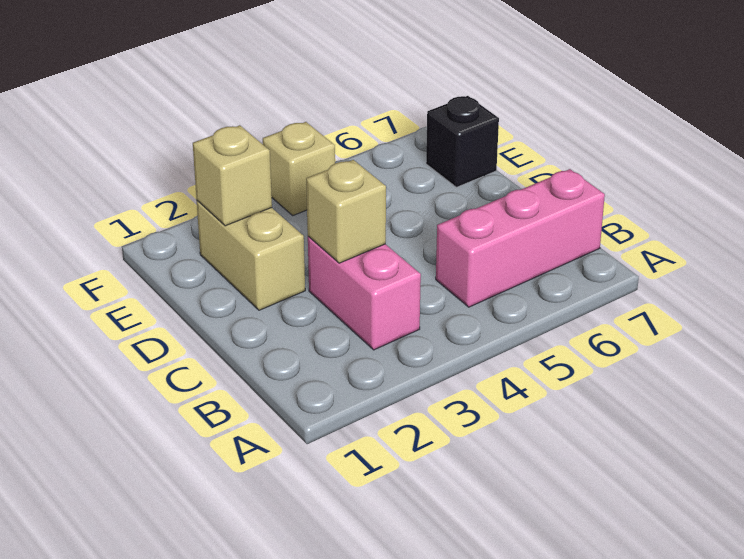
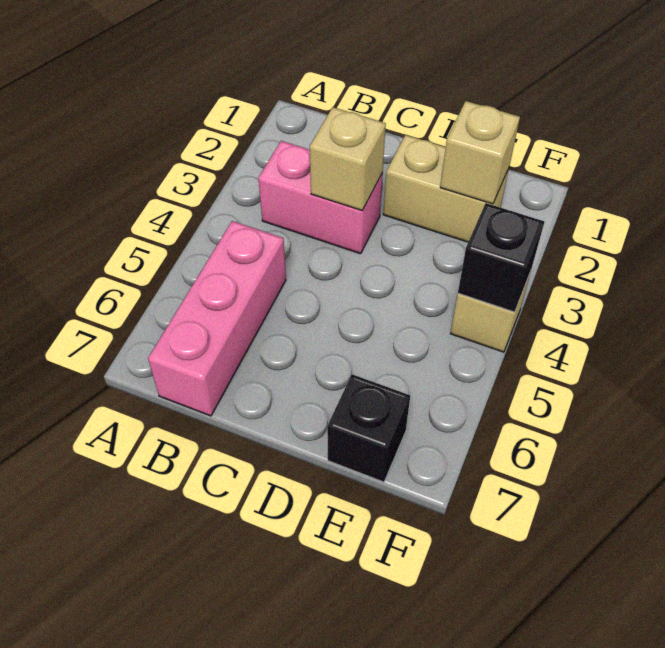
none -> black 1x1 brick [458,203,544,312]

